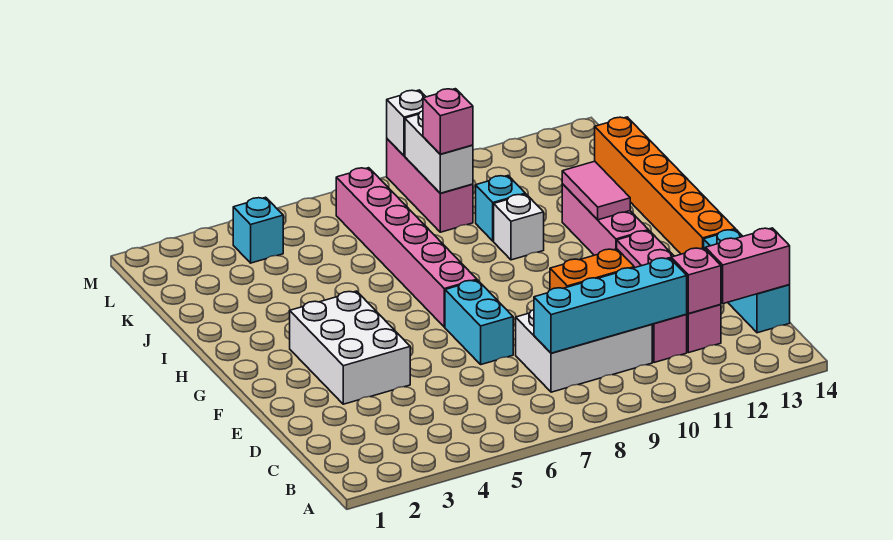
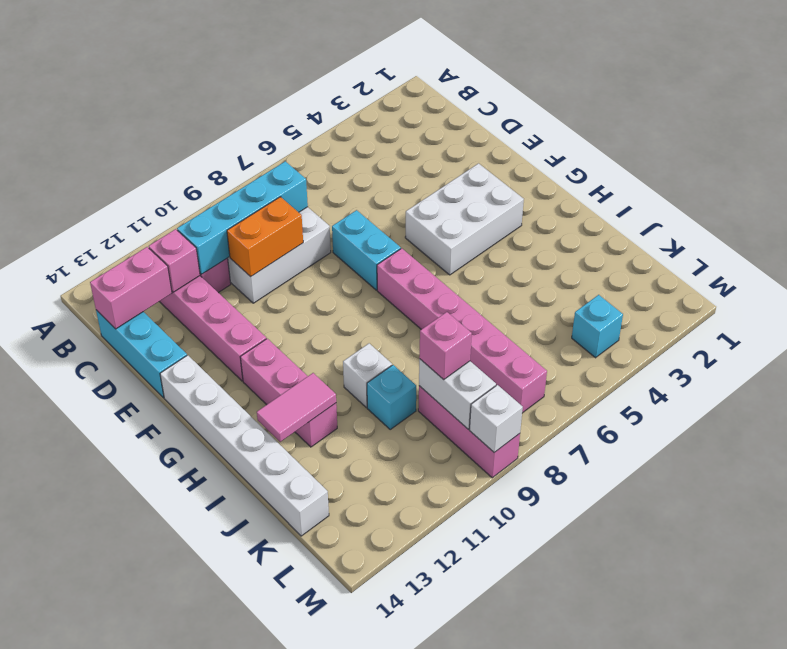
white 2x3 brick [290,291,410,404] -> white 2x3 brick turned to [405,163,524,275]
orange 1x6 brick [595,117,735,254] -> white 1x6 brick [160,355,329,536]
pink 1x2 tile [562,161,630,220] -> pink 1x2 tile turned to [257,373,336,442]

